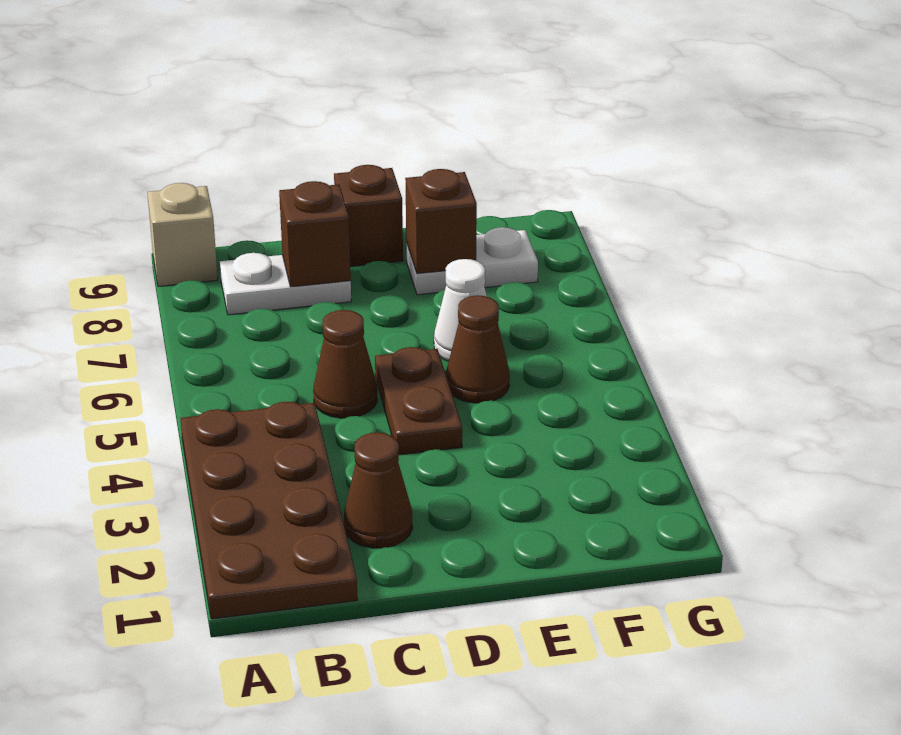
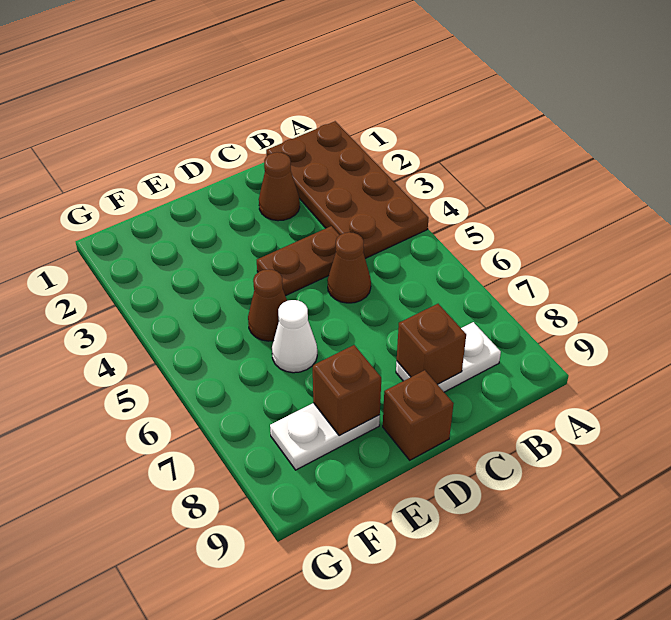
tan 1x1 brick [147,183,218,286] -> none
brown 1x2 plate [375,347,462,455] -> brown 1x2 plate turned to [257,226,340,296]

